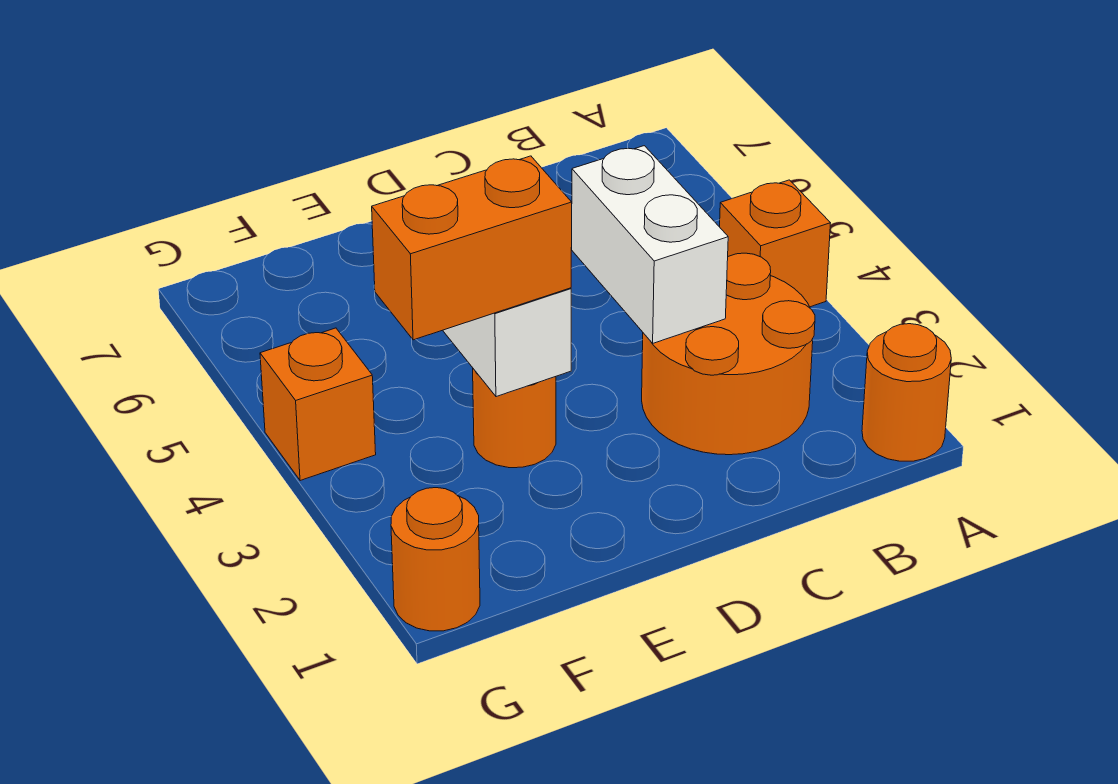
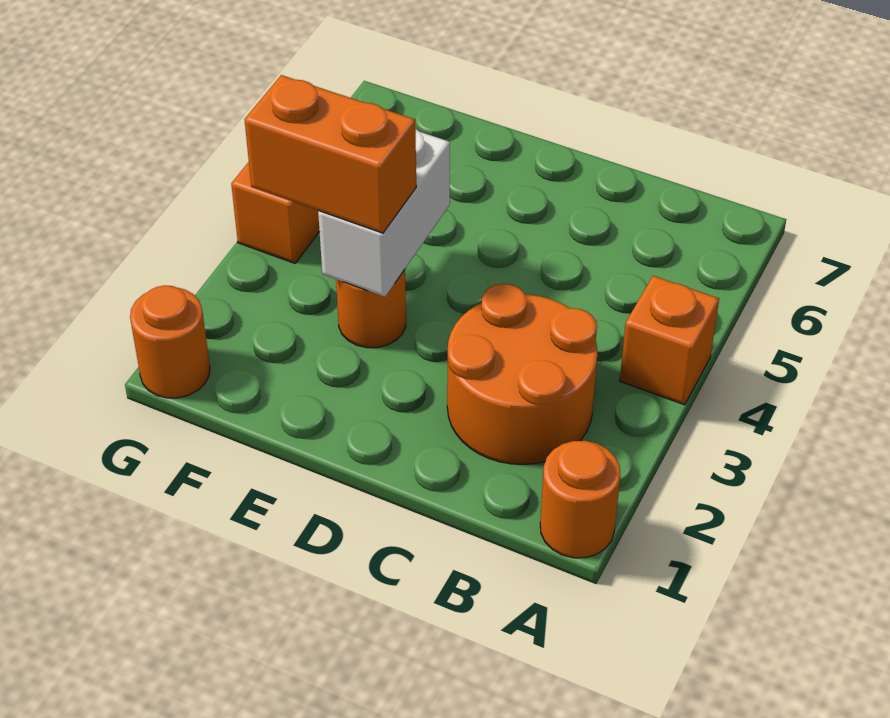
white 1x2 brick [572,146,728,343] -> none

